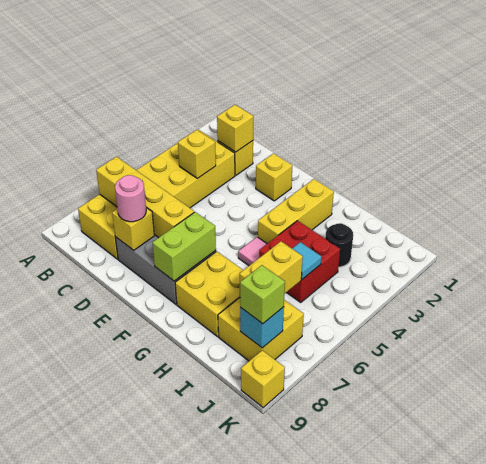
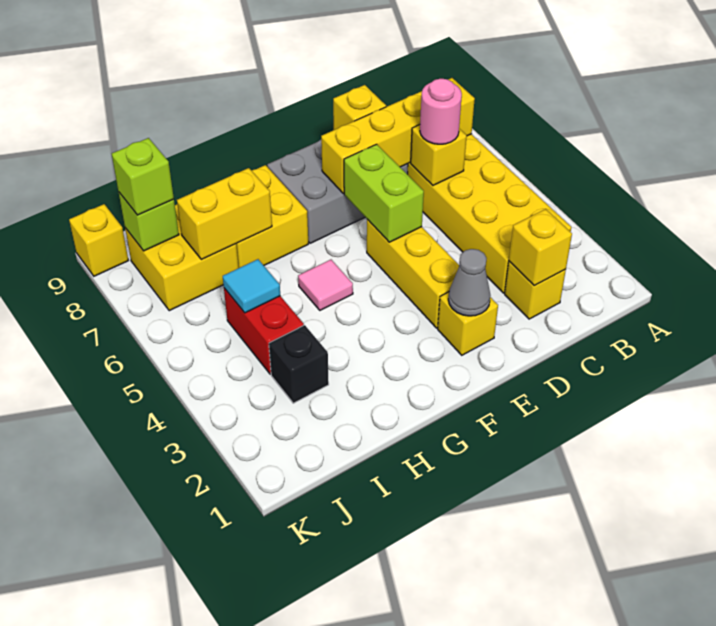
yellow 1x1 brick [178,130,216,179] -> yellow 1x1 brick moved to [411,125,467,185]
pink 1x1 round brick [115,175,146,222] -> pink 1x1 round brick moved to [420,79,462,144]
none -> grey 1x1 cone [448,249,490,316]
lime 1x2 brick [153,212,216,281] -> lime 1x2 brick moved to [344,144,424,242]
yellow 1x3 brick [258,179,334,244] -> yellow 1x3 brick moved to [367,219,459,328]
red 2x2 brick [259,221,340,302] -> red 1x2 brick [224,288,304,374]
black 1x1 round brick [325,223,353,267] -> black 1x1 brick [269,325,329,403]
yellow 1x2 brick [240,241,303,294] -> yellow 1x2 brick turned to [177,168,272,259]
cyan 1x1 brick [240,307,284,348] -> lime 1x1 brick [119,193,179,251]

